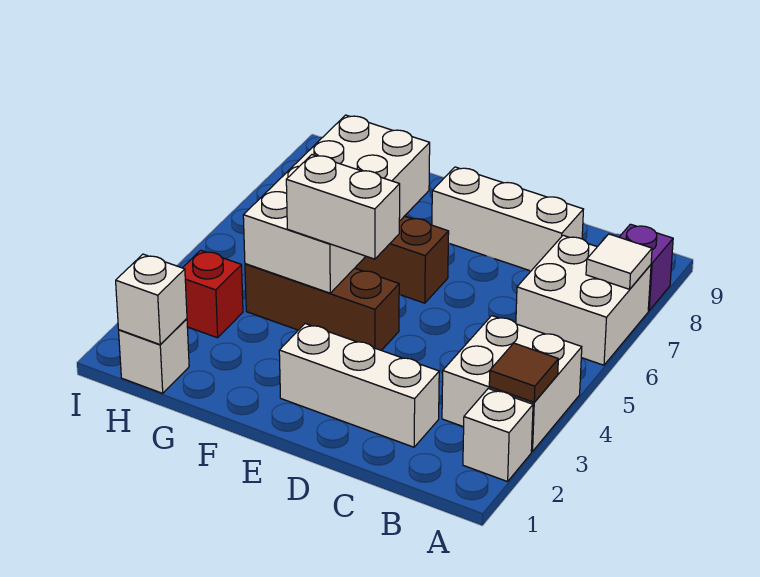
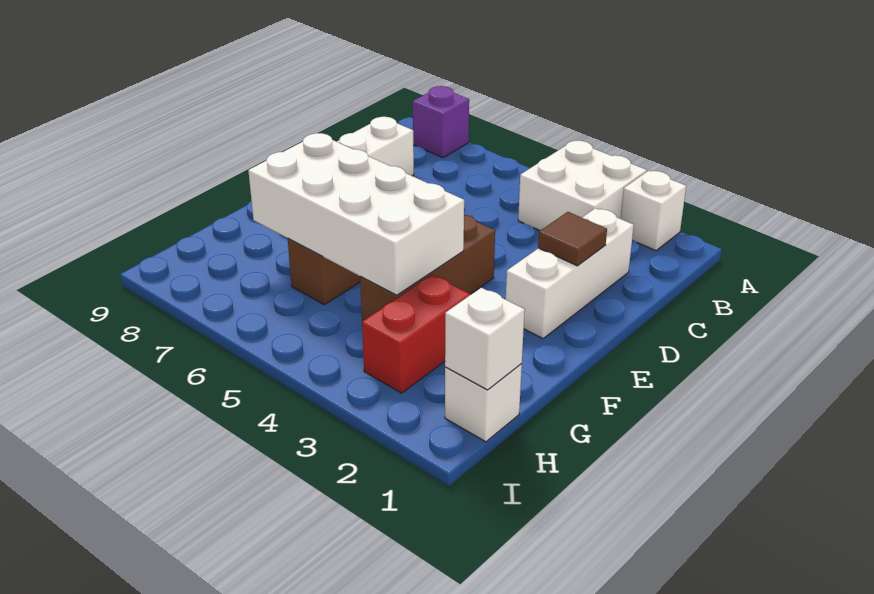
brown 1x1 tile [489,343,558,402] -> brown 1x1 tile moved to [538,212,607,266]
white 2x2 brick [516,235,651,365] -> none
white 1x1 tile [586,234,652,289] -> none
white 1x2 brick [286,155,400,259] -> none
red 1x1 brick [183,250,243,338] -> red 1x2 brick [362,275,470,393]

